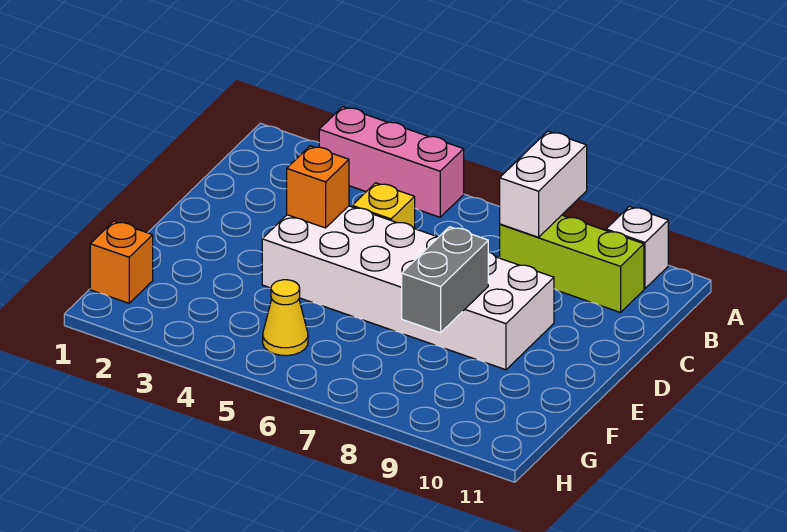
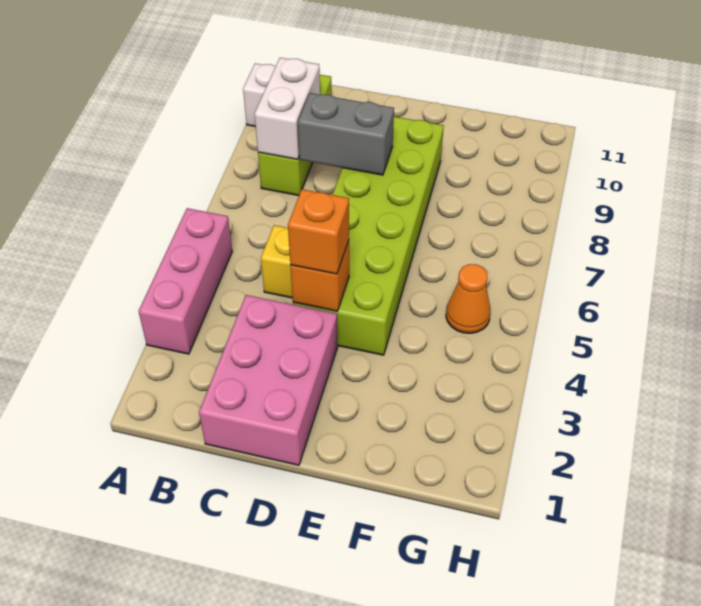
white 1x2 brick [500,131,587,237] -> white 1x2 brick turned to [255,58,320,159]
none -> pink 2x3 brick [199,295,337,465]
white 2x6 brick [262,206,554,370] -> lime 2x6 brick [293,117,444,355]
grey 1x2 brick [402,227,488,333] -> grey 1x2 brick moved to [298,93,394,175]
orange 1x1 brick [90,221,153,303] -> orange 1x1 brick moved to [288,189,349,274]
yellow 1x1 cone [263,280,308,356] -> orange 1x1 cone [446,264,490,333]

